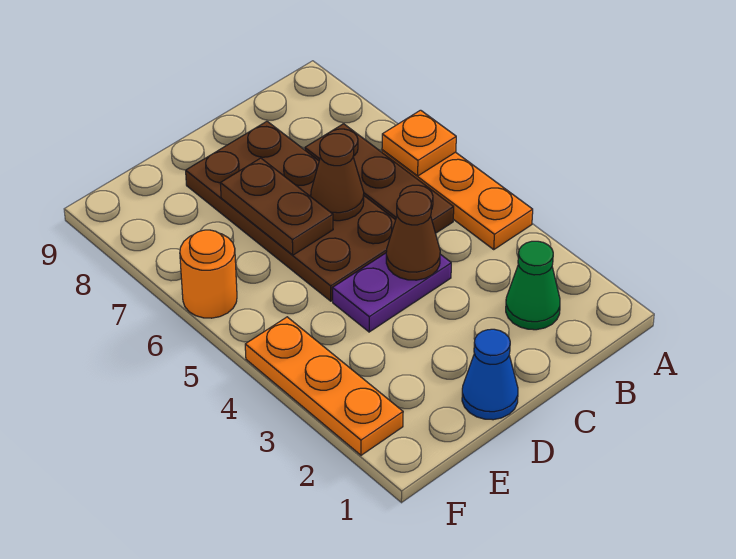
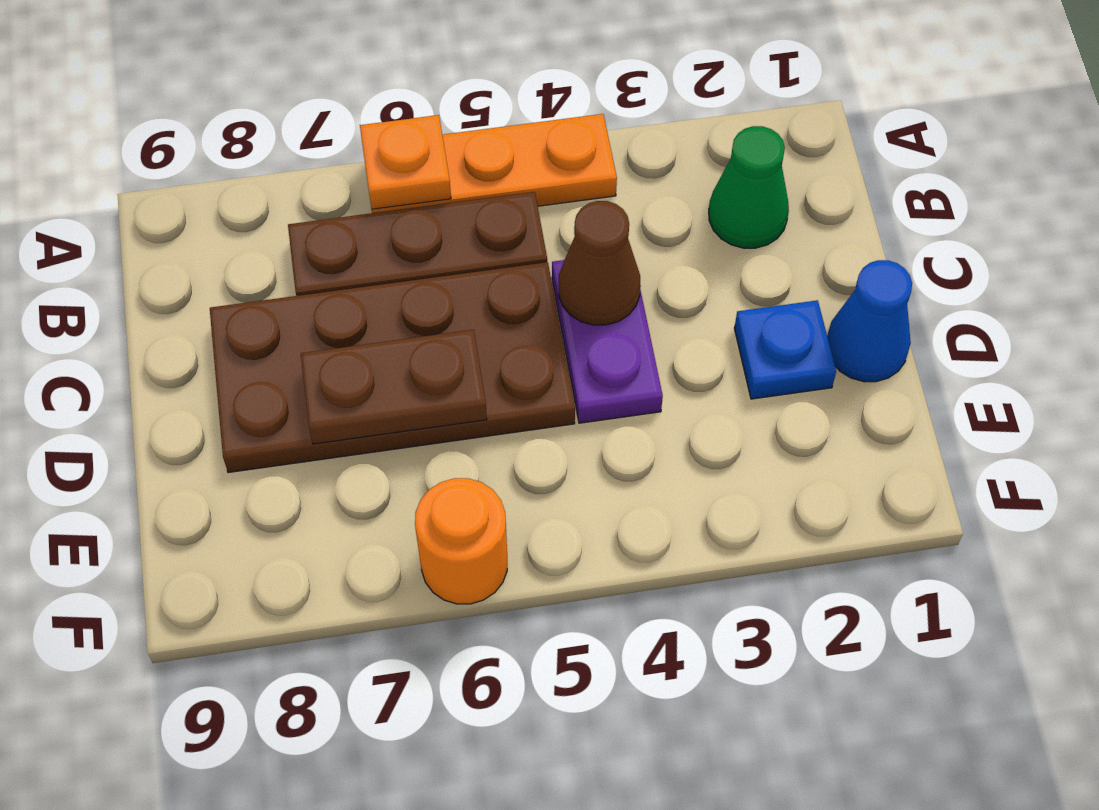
brown 1x1 cone [311,134,364,221] -> none
none -> blue 1x1 plate [734,300,836,399]
orange 1x3 plate [245,317,403,455] -> none

